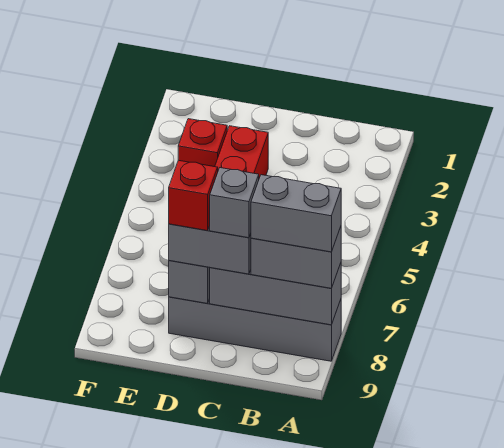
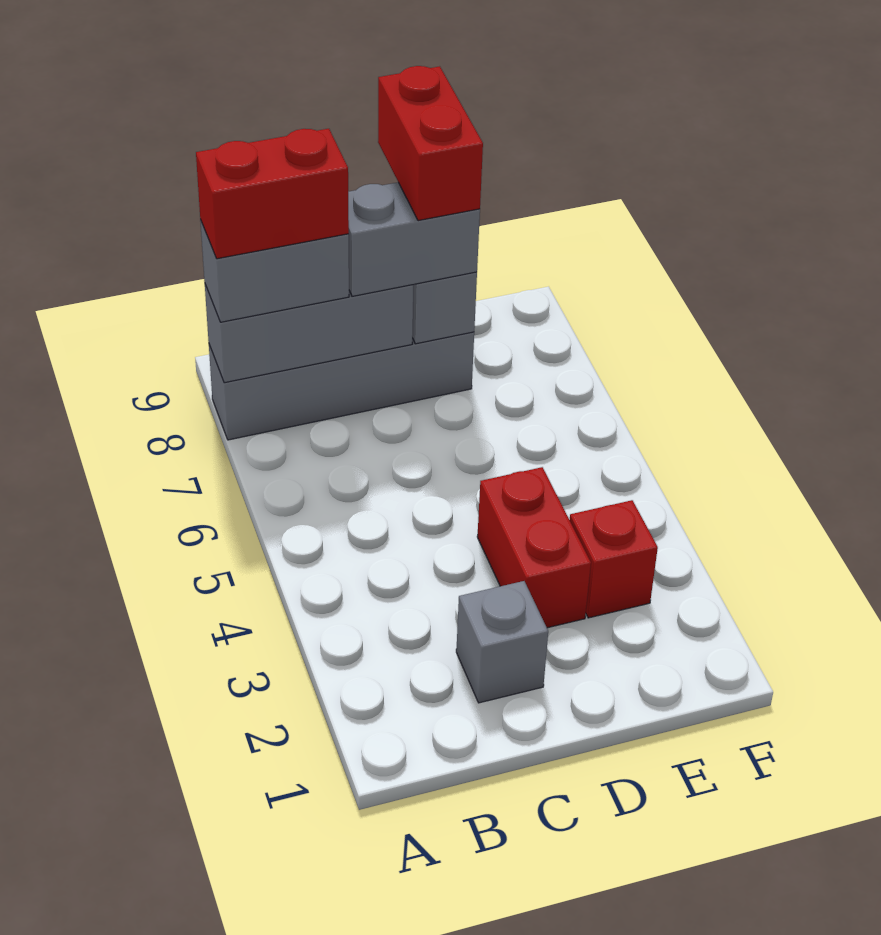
grey 1x2 brick [251,175,341,252] -> red 1x2 brick [196,129,349,259]
grey 1x1 brick [210,168,259,238] -> grey 1x1 brick moved to [456,581,548,703]
red 1x1 brick [169,160,218,231] -> red 1x2 brick [378,66,483,221]

